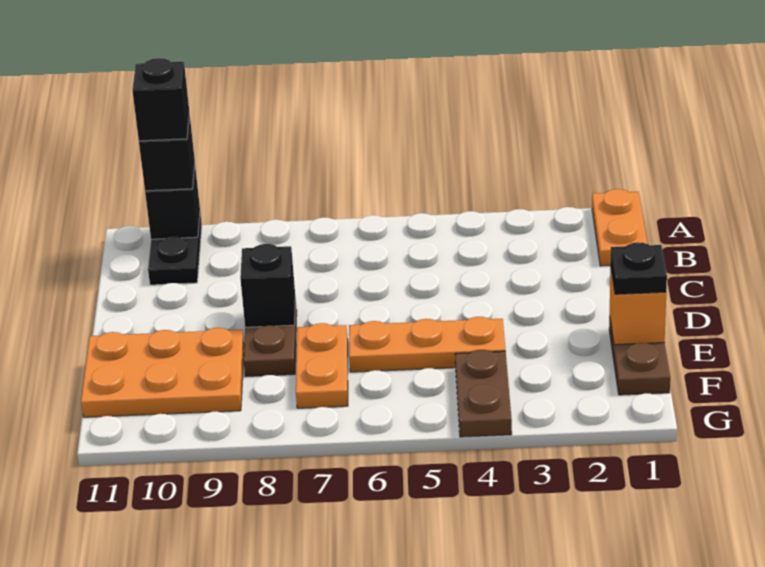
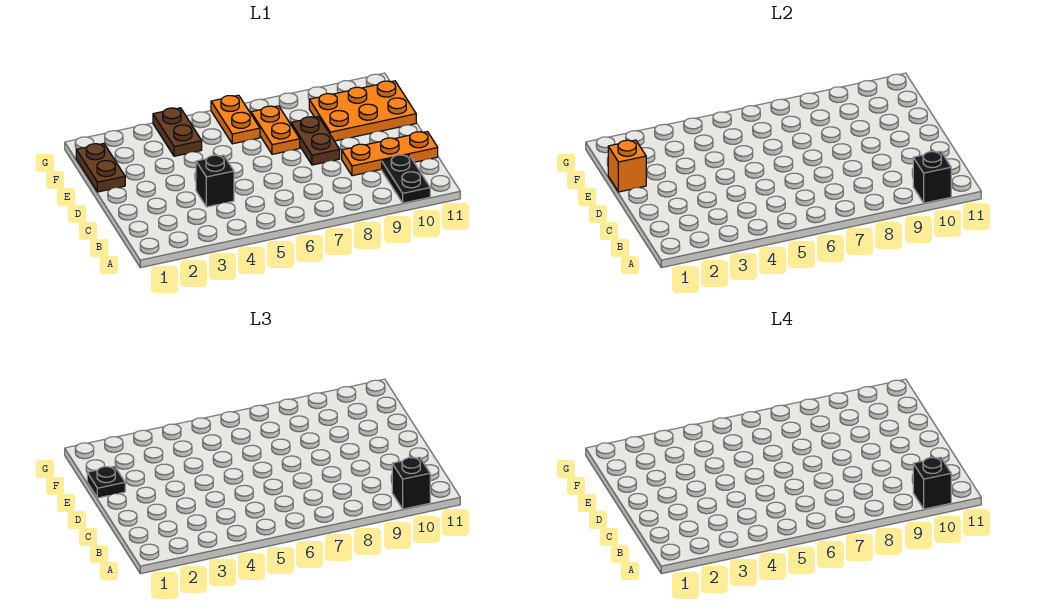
orange 1x2 plate [592,189,648,266] -> orange 1x2 plate moved to [211,95,260,144]
black 1x1 brick [240,244,295,327] -> black 1x1 brick moved to [196,155,234,207]
orange 1x3 plate [349,317,506,372] -> orange 1x3 plate moved to [342,132,438,176]

